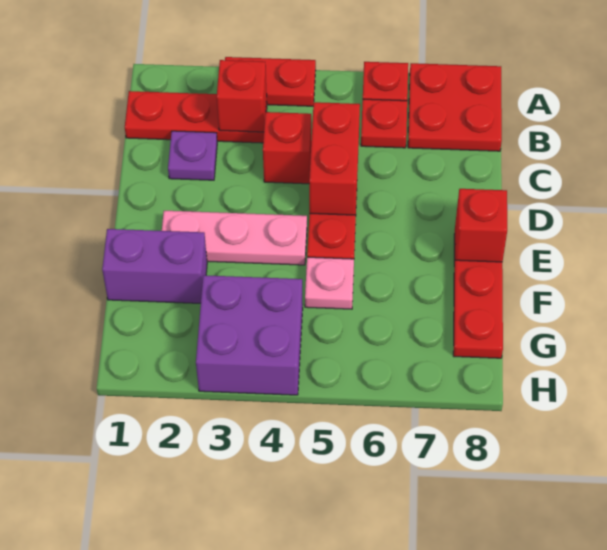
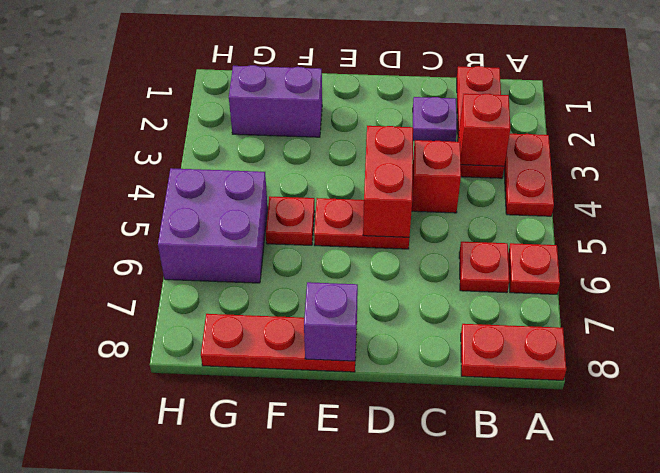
red 2x2 plate [408,63,502,151] -> red 1x2 plate [461,324,566,380]
red 1x2 brick [309,102,360,215] -> red 1x2 brick turned to [363,126,413,237]
pink 1x3 plate [162,211,307,265] -> none
red 1x1 brick [455,189,507,262] -> purple 1x1 brick [304,282,358,361]
purple 1x2 brick [102,229,207,303] -> purple 1x2 brick turned to [229,65,322,137]
pink 1x1 plate [305,257,354,309] -> red 1x1 plate [266,196,315,245]
purple 2x2 brick [196,275,303,395] -> purple 2x2 brick moved to [158,168,268,283]

